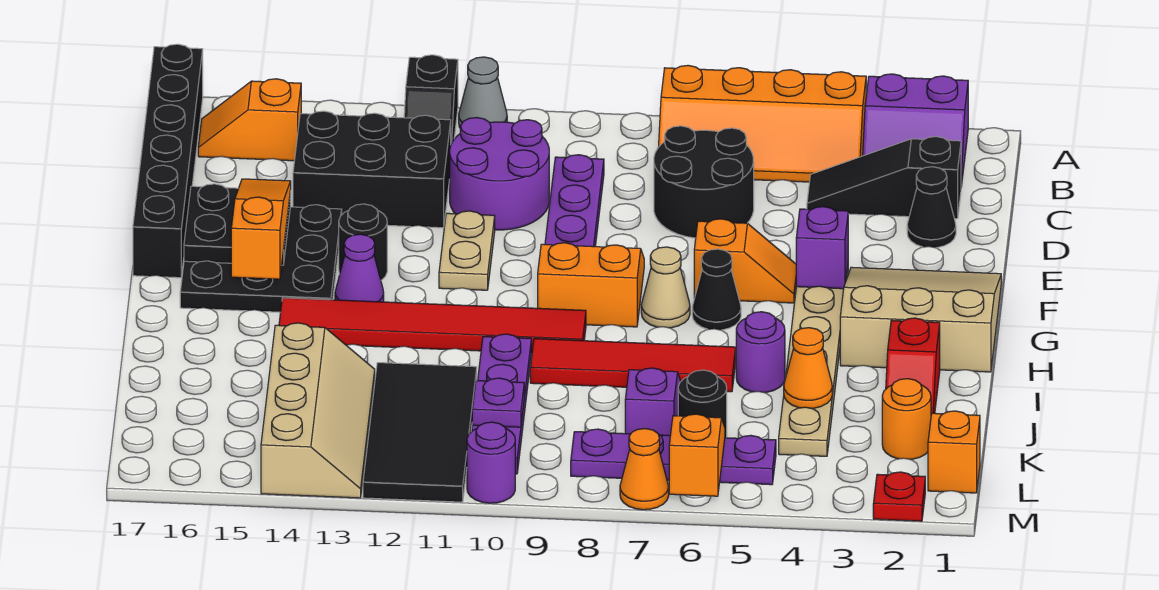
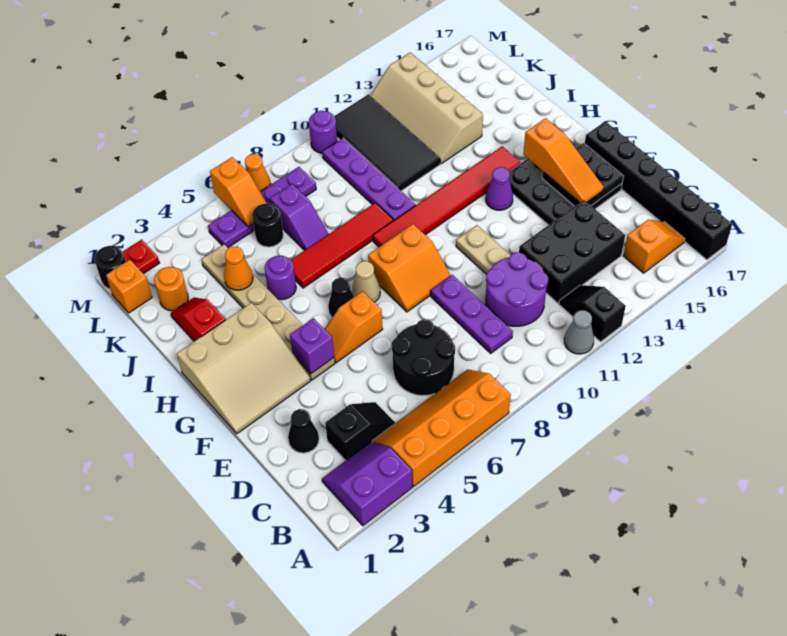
black 1x3 slope [807,137,961,219] -> black 1x2 slope [325,402,395,460]
black 1x1 round brick [339,204,387,280] -> black 1x1 round brick moved to [95,246,126,289]
purple 1x1 plate [472,378,524,427] -> none

